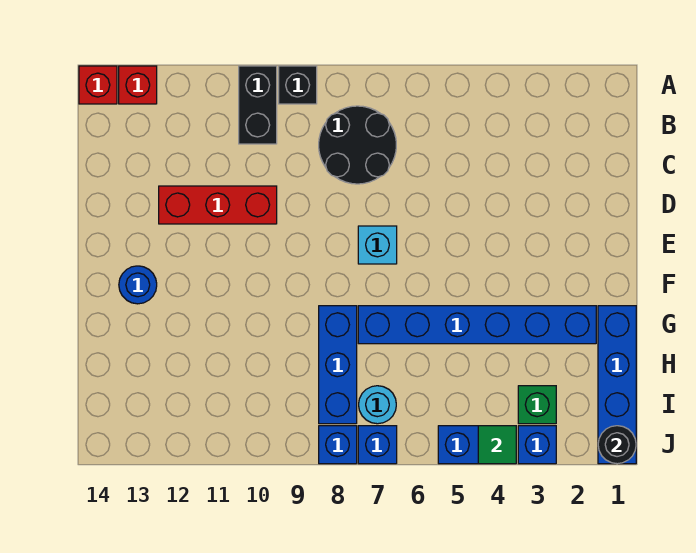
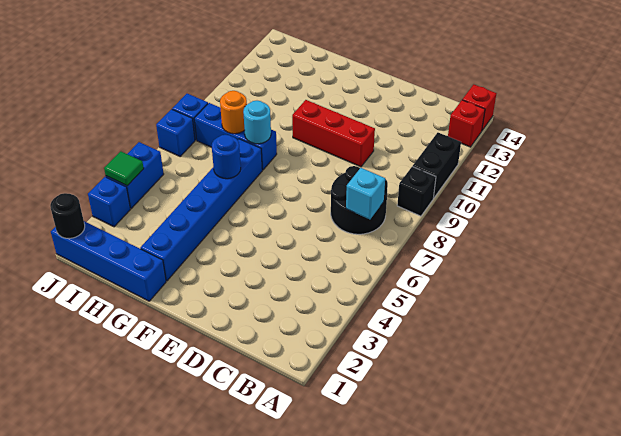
black 1x2 brick [239,66,277,144] -> black 1x2 brick turned to [413,133,461,198]
red 1x3 brick [159,186,277,224] -> red 1x3 brick turned to [292,100,375,167]
cyan 1x1 brick [358,226,397,264] -> cyan 1x1 brick moved to [346,168,385,219]
blue 1x1 round brick [119,266,157,304] -> blue 1x1 round brick moved to [212,135,241,179]
none -> orange 1x1 round brick [220,91,247,134]
green 1x1 brick [518,386,556,424] -> none
cyan 1x1 round brick [359,386,396,424] -> cyan 1x1 round brick moved to [243,101,271,144]

